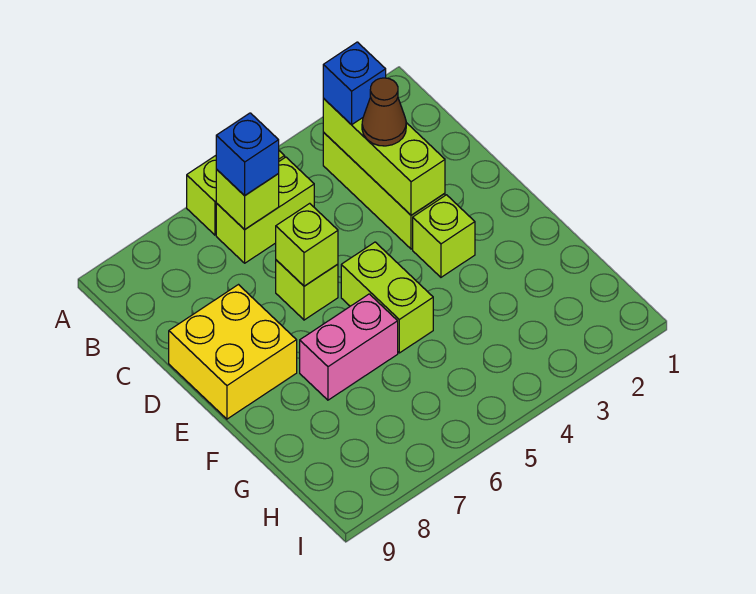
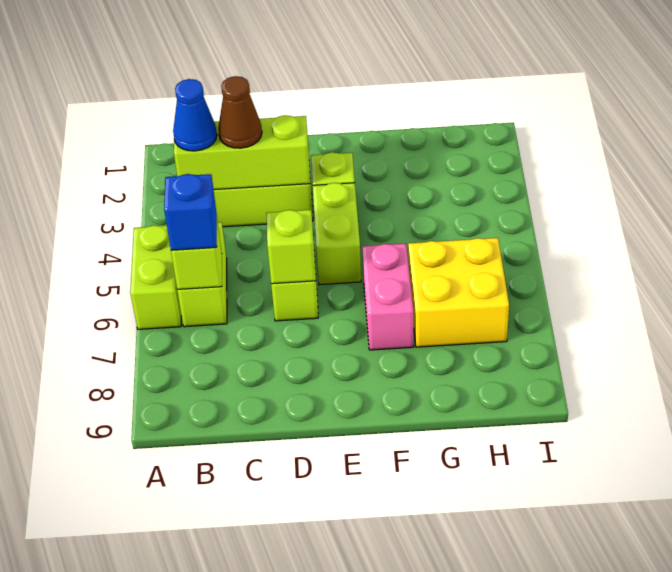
blue 1x1 brick [323,42,386,125] -> blue 1x1 cone [173,79,217,151]
yellow 2x2 brick [169,285,297,419] -> yellow 2x2 brick moved to [408,238,509,347]
lime 1x2 brick [341,242,433,353] -> lime 1x2 brick turned to [313,183,361,285]

